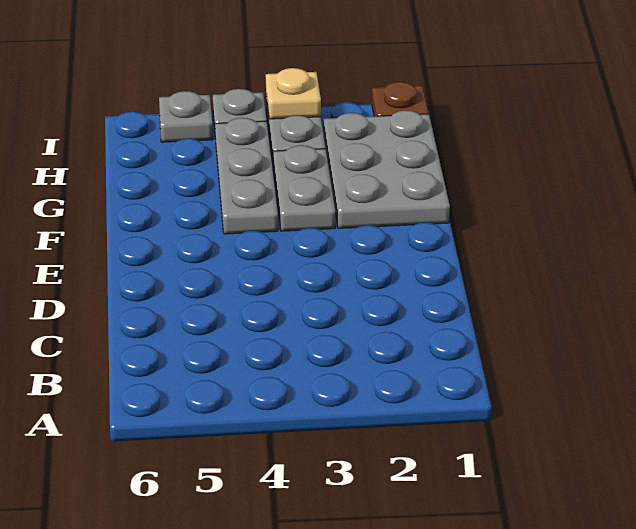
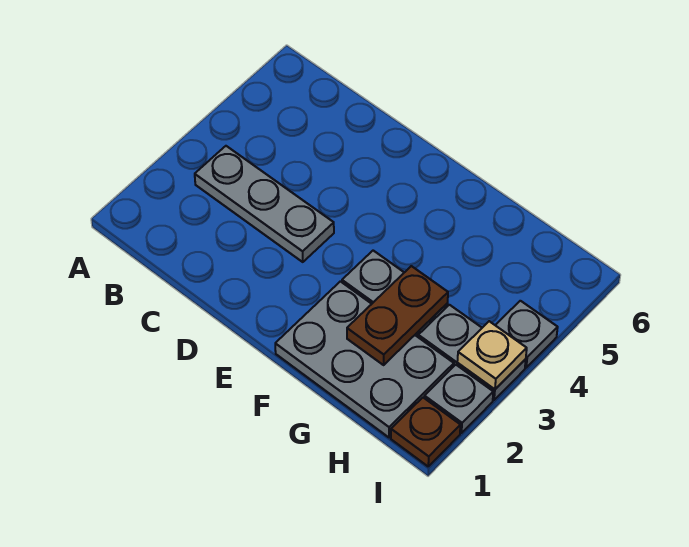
grey 1x3 plate [215,118,278,234] -> grey 1x3 plate moved to [195,146,334,262]
none -> brown 1x2 plate [347,266,448,365]
grey 1x1 plate [159,91,213,142] -> grey 1x1 plate moved to [424,365,493,433]

